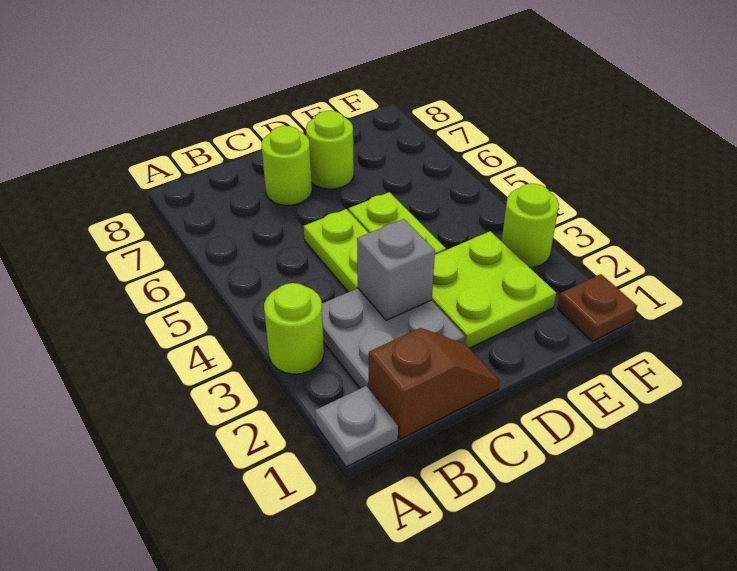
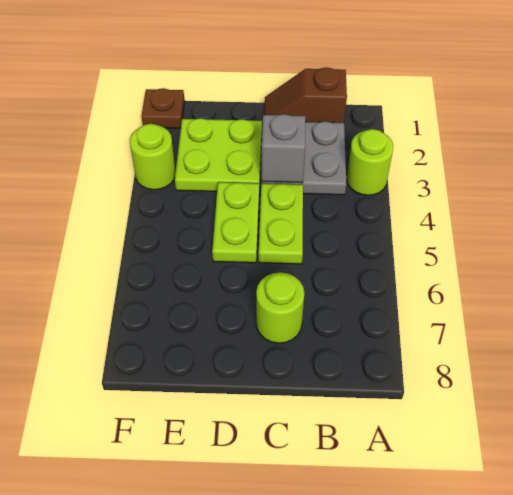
grey 1x1 plate [315,386,398,467] -> none
lime 1x1 round brick [306,111,354,189] -> none

